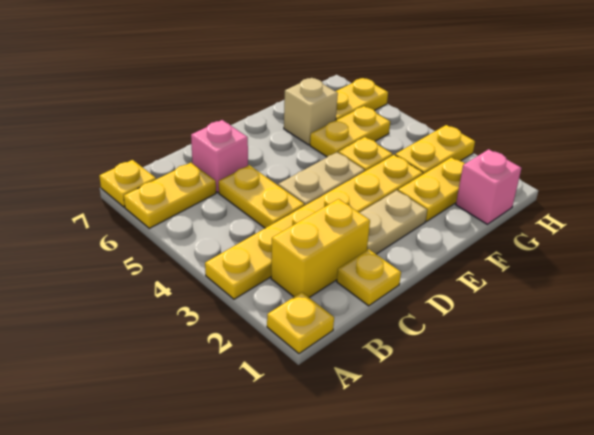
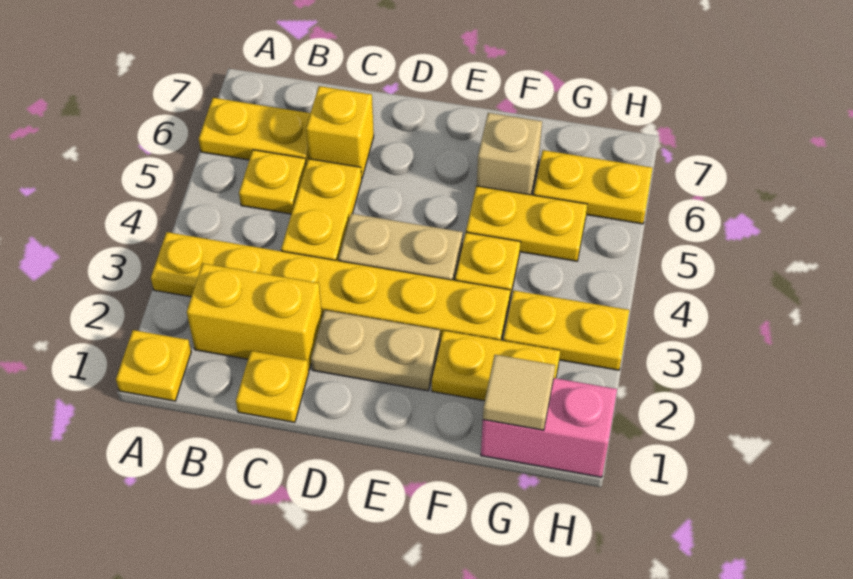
yellow 1x1 plate [99,160,156,207] -> yellow 1x1 plate moved to [239,150,306,214]
pink 1x1 brick [191,120,248,192] -> yellow 1x1 brick [306,86,374,177]
pink 1x1 brick [456,149,521,224] -> pink 1x2 brick [481,378,617,477]
none -> tan 1x1 tile [483,355,555,430]

